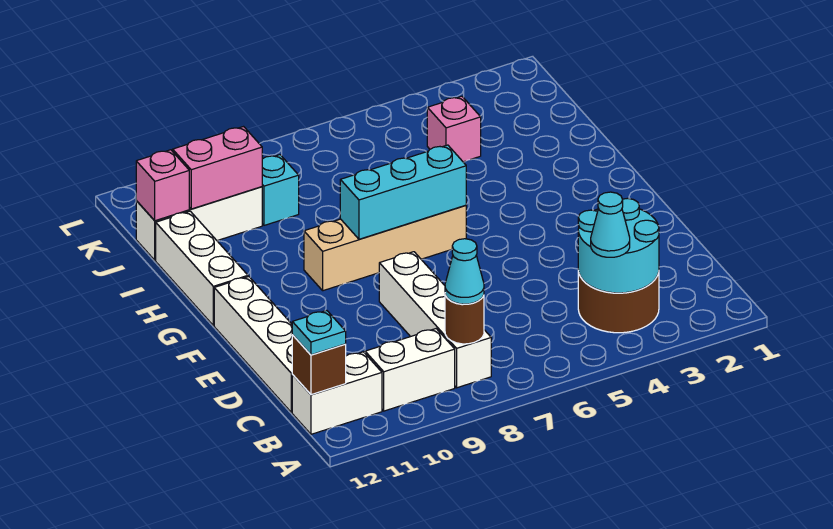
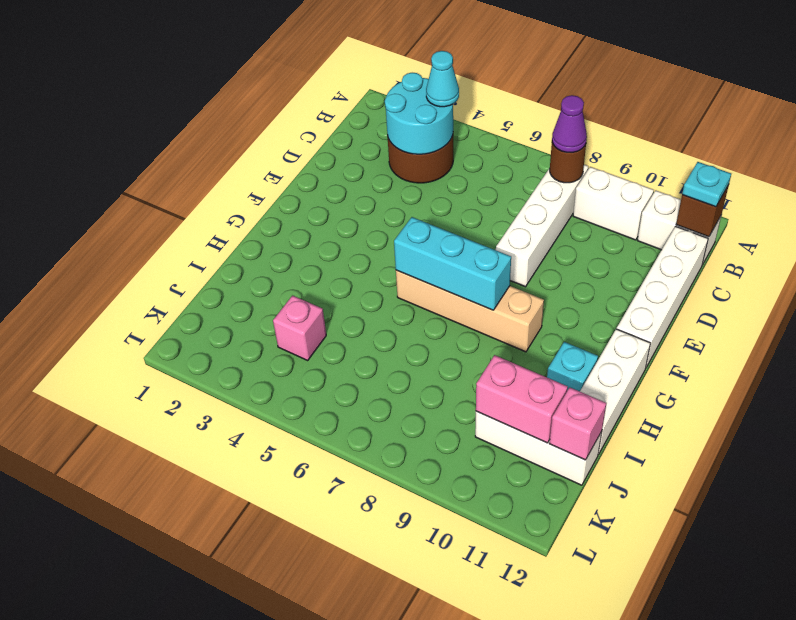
cyan 1x1 cone [445,239,484,304] -> purple 1x1 cone [552,95,587,153]
cyan 1x1 brick [262,155,299,225] -> cyan 1x1 brick moved to [547,342,598,391]

